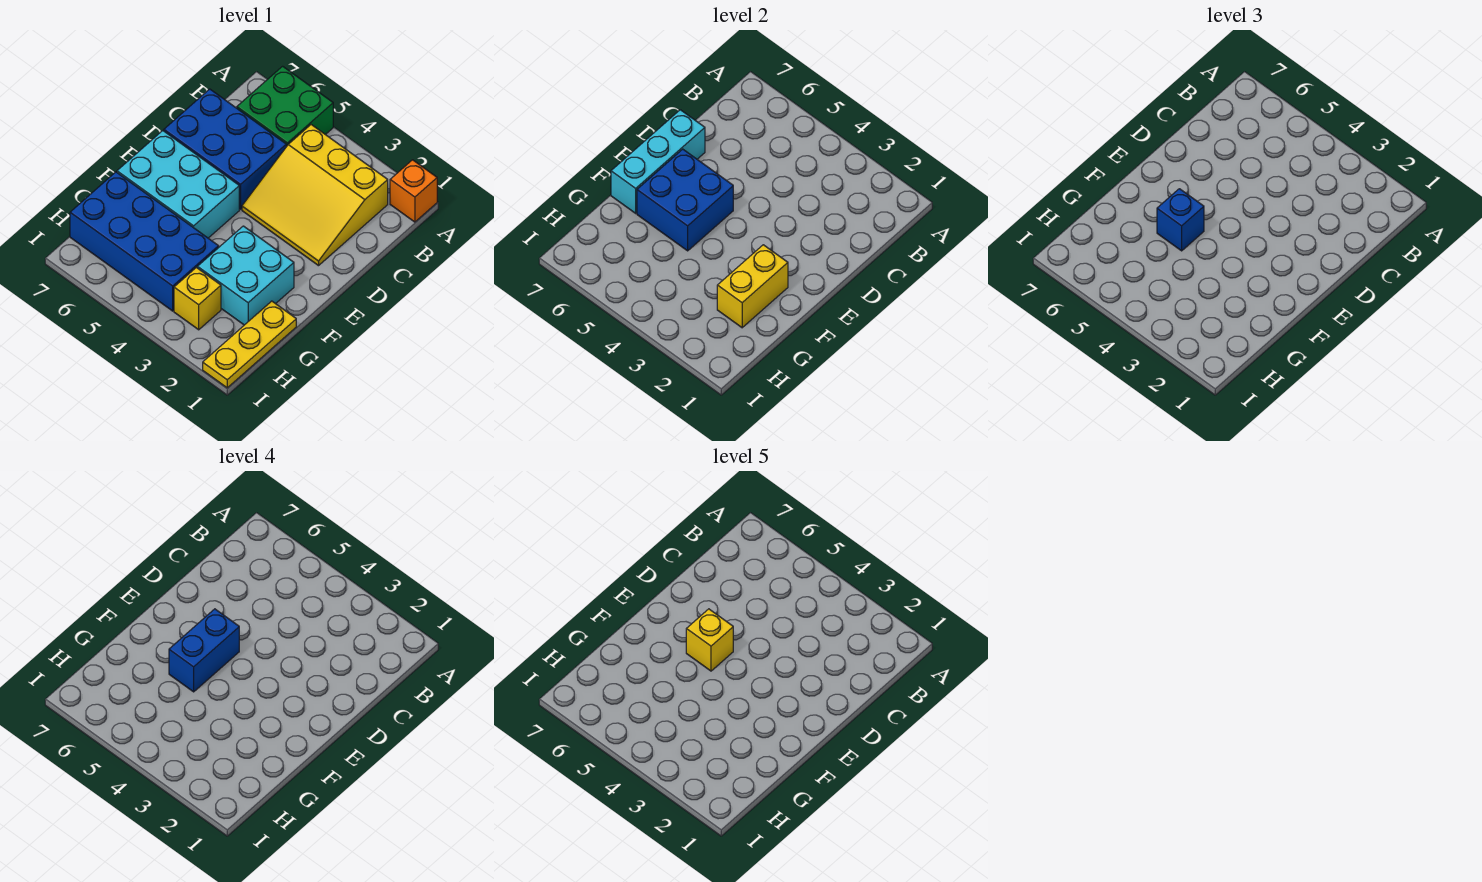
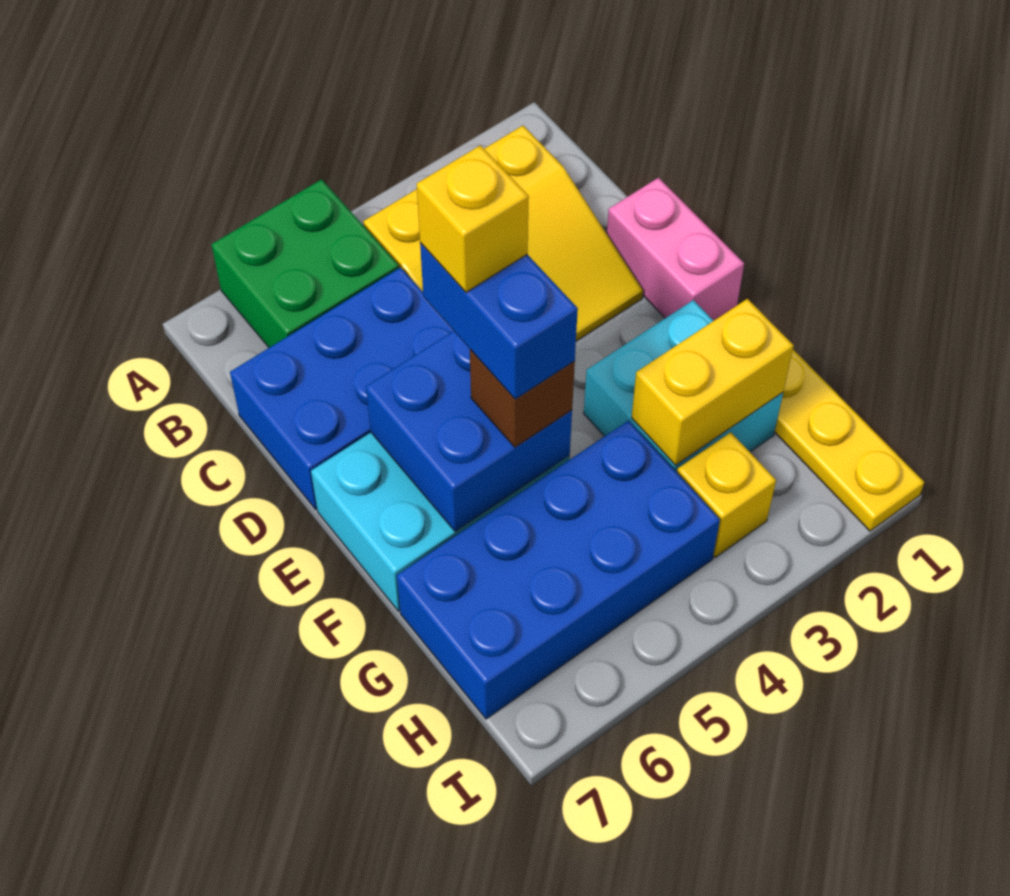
orange 1x1 brick [390,160,437,222] -> none
none -> pink 1x2 brick [607,178,744,321]
cyan 1x3 brick [611,110,705,213] -> none
yellow 1x2 brick [717,245,788,328] -> yellow 1x2 brick turned to [632,299,794,466]
blue 1x1 brick [1157,189,1204,251] -> brown 1x1 brick [470,350,575,447]

